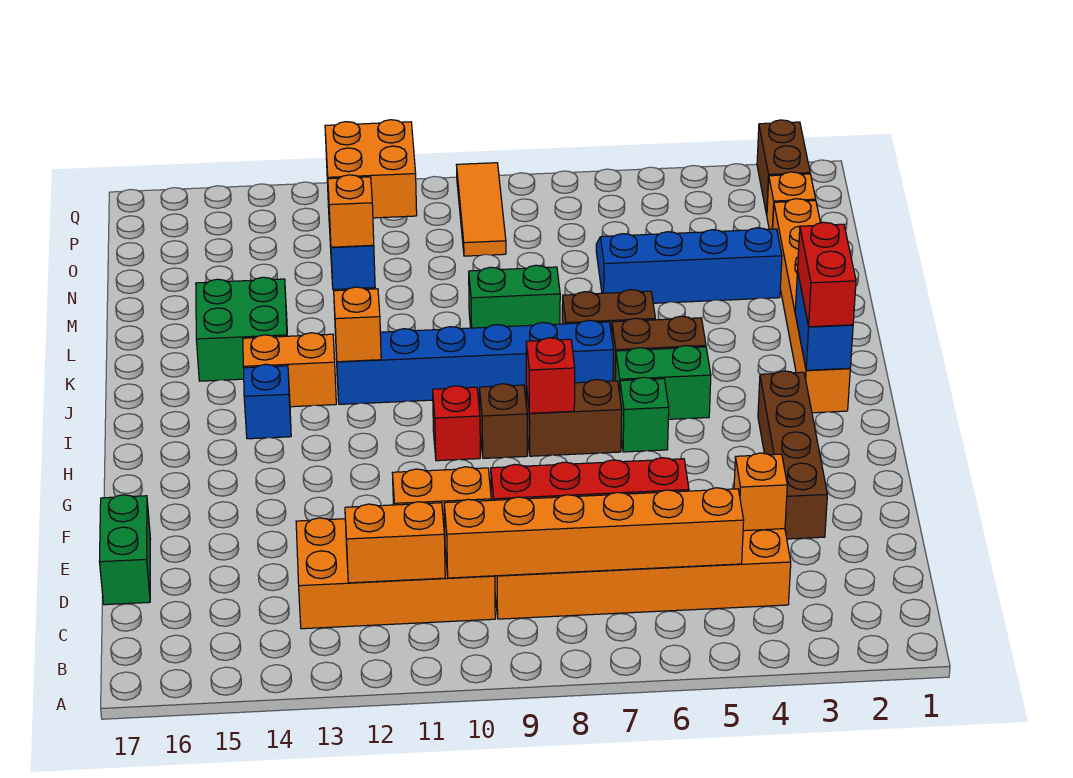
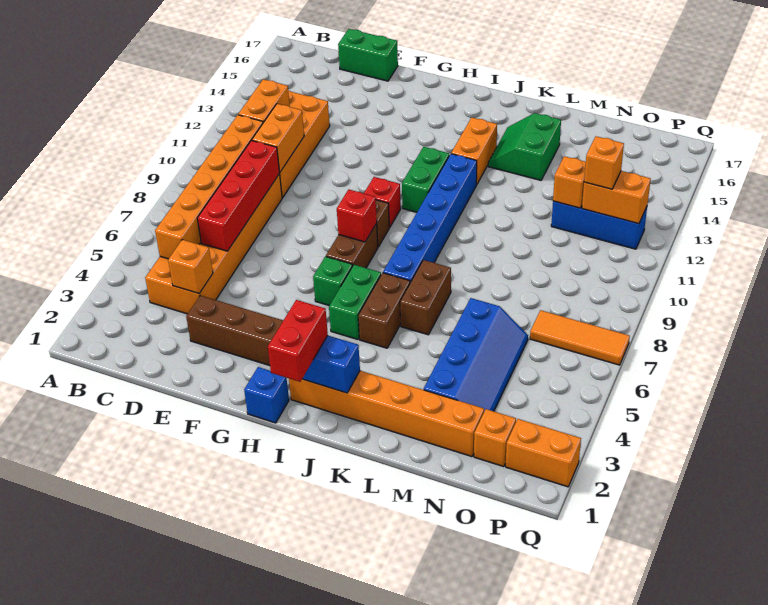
red 1x2 brick [798,222,856,327] -> red 1x2 brick turned to [268,300,328,382]
blue 1x1 brick [244,364,291,439] -> blue 1x1 brick moved to [244,367,289,423]
orange 1x1 brick [334,287,381,362] -> orange 1x1 brick moved to [584,136,624,189]
green 2x2 brick [196,277,287,381] -> green 2x2 slope [488,113,561,180]
green 1x2 brick [469,265,560,328] -> green 1x2 brick moved to [402,147,449,212]
orange 1x3 tile [457,163,506,256] -> orange 1x3 tile moved to [530,310,630,365]
orange 2x2 brick [325,120,417,218] -> orange 1x2 brick [582,171,651,224]
brown 1x2 brick [757,120,810,215] -> orange 1x2 brick [506,419,581,487]

